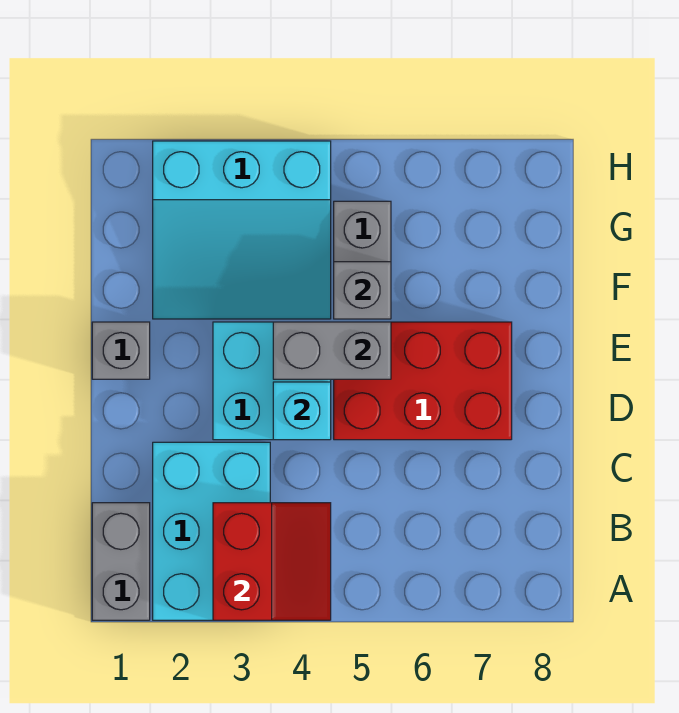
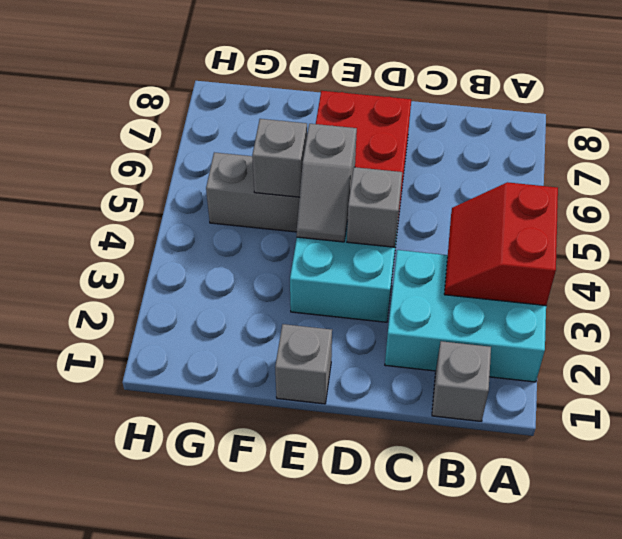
grey 1x2 brick [92,503,150,620] -> grey 1x1 brick [432,341,491,421]
red 2x2 slope [213,503,331,620] -> red 2x2 slope turned to [444,182,558,306]
cyan 1x1 brick [273,382,331,440] -> grey 1x1 brick [347,167,402,247]
grey 1x2 brick [273,322,391,379] -> grey 1x2 slope [297,124,357,242]
cyan 3x3 slope [153,141,331,319] -> none

